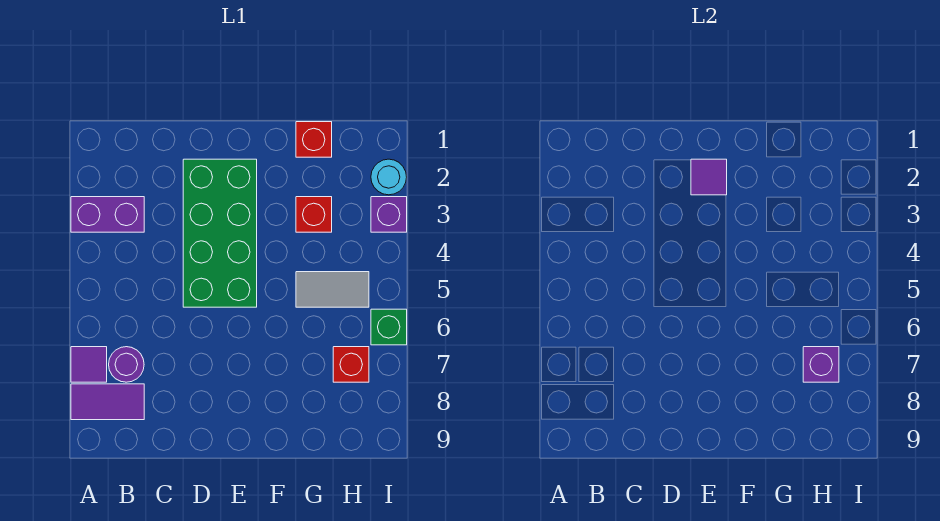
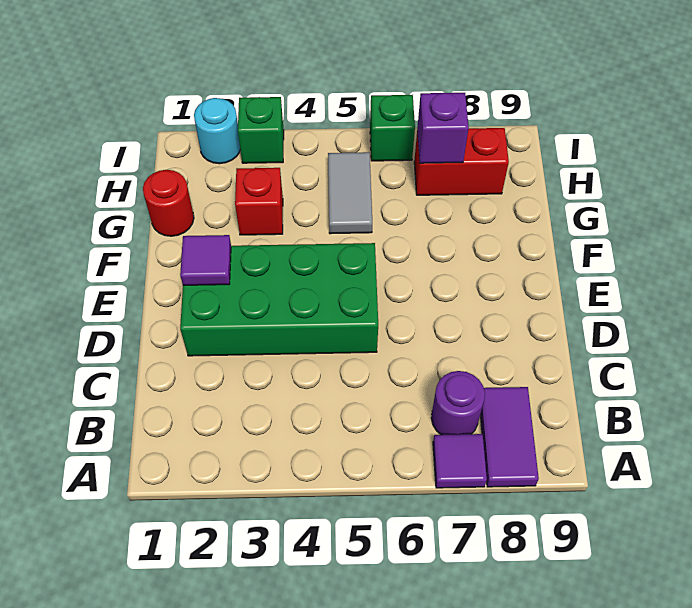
purple 1x2 brick [71,197,144,232] -> none
red 1x1 brick [296,122,332,157] -> red 1x1 round brick [143,170,194,236]
red 1x1 brick [333,347,369,382] -> red 1x2 brick [414,128,509,195]
purple 1x1 brick [371,197,407,232] -> green 1x1 brick [238,97,284,163]

